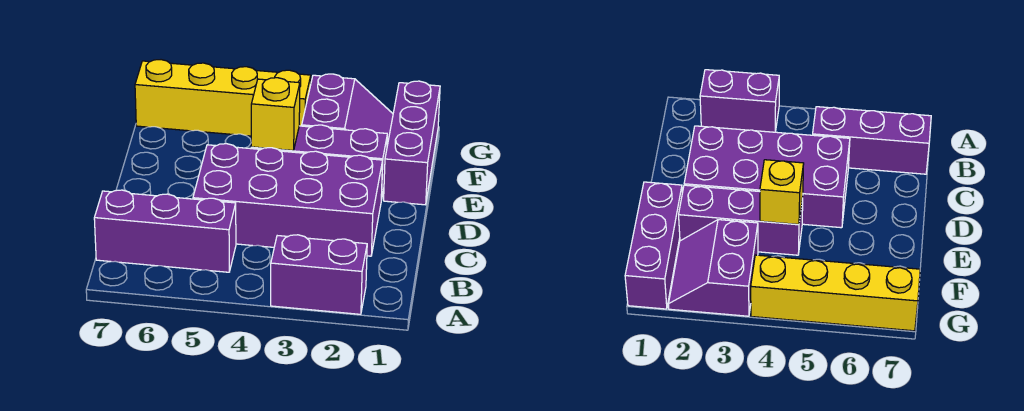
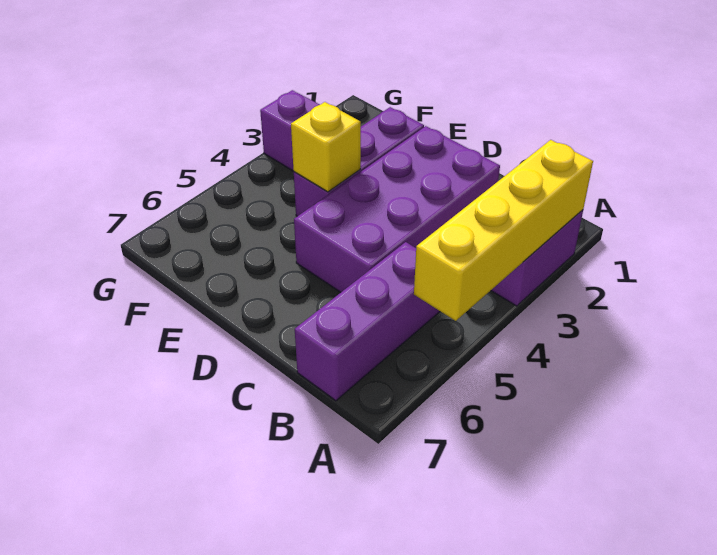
purple 1x3 brick [384,81,440,205] -> none
yellow 1x4 brick [135,60,311,136] -> yellow 1x4 brick moved to [414,140,593,321]

